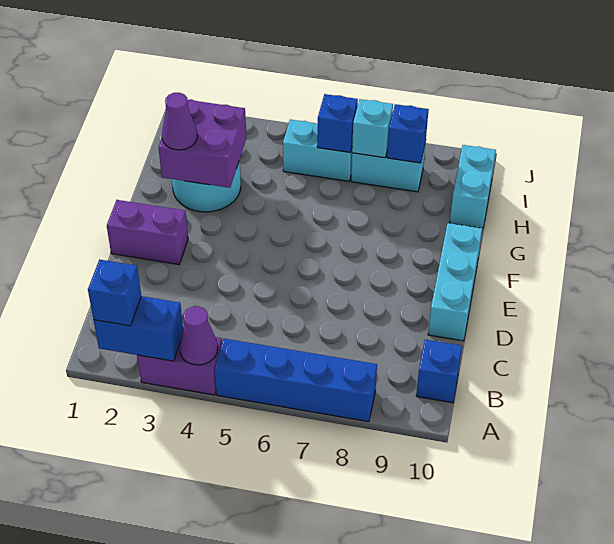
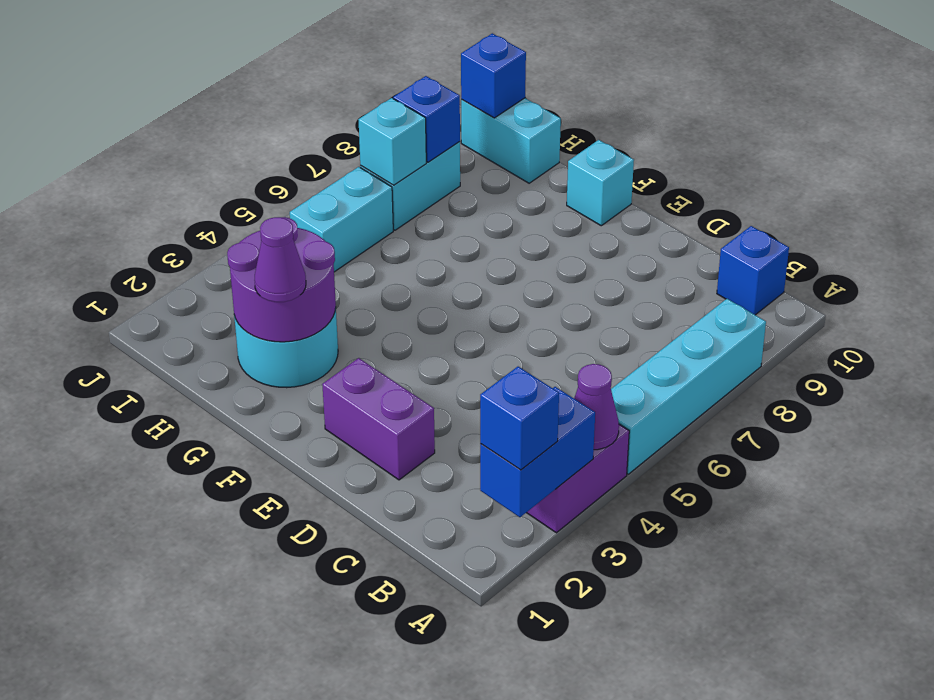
blue 1x4 brick [215,339,377,422] -> cyan 1x4 brick [611,299,766,474]
cyan 1x3 brick [428,223,482,341] -> cyan 1x1 brick [567,140,634,226]
purple 1x2 brick [107,200,188,265] -> purple 1x2 brick turned to [322,358,435,480]
purple 2x2 brick [159,99,246,188] -> purple 2x2 round brick [227,217,336,342]
blue 1x1 brick [317,94,358,153] -> blue 1x1 brick moved to [461,33,526,118]

